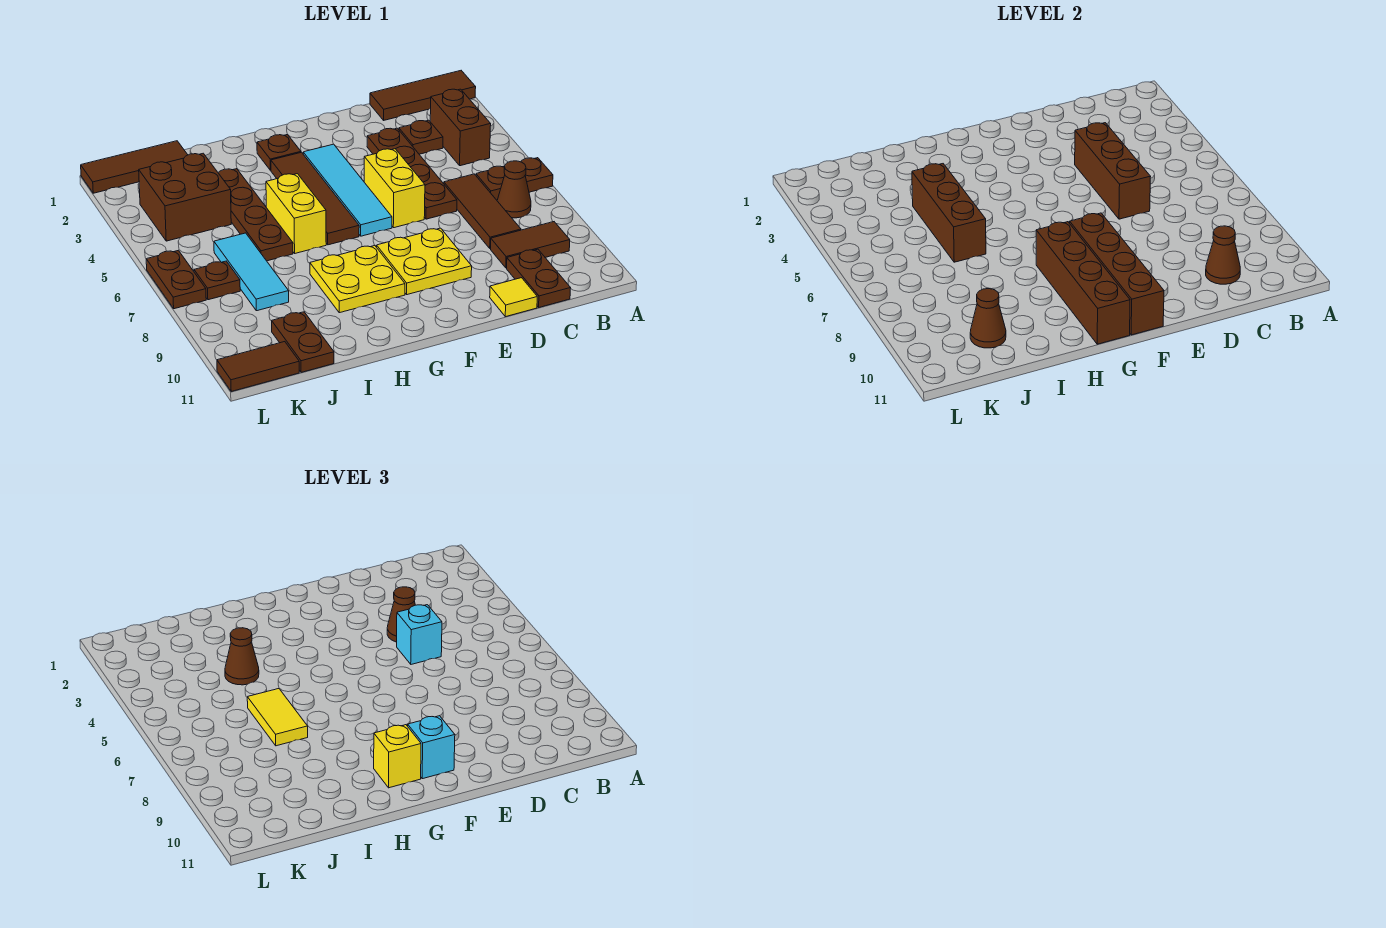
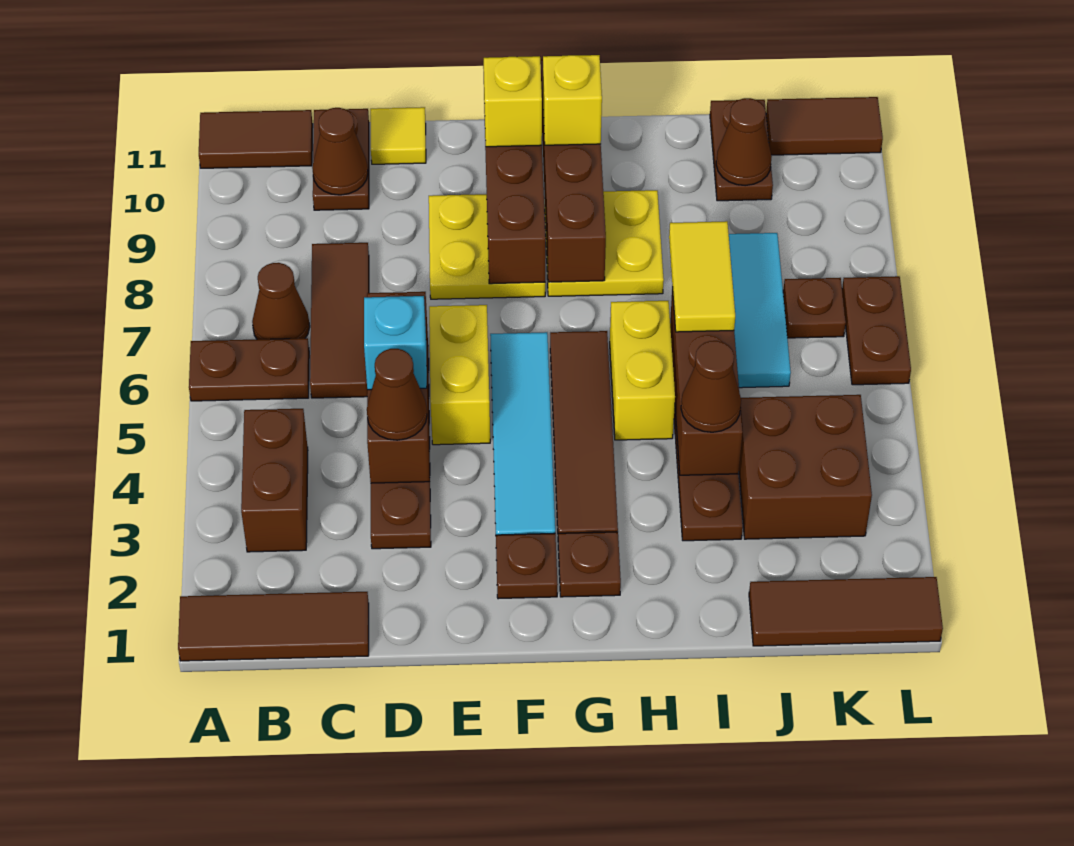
brown 1x2 tile [491,222,570,268] -> brown 1x2 tile moved to [199,110,313,168]
brown 1x1 plate [399,120,443,154] -> brown 1x1 plate moved to [496,533,558,599]
cyan 1x1 brick [408,716,455,779] -> yellow 1x1 brick [483,56,542,147]

